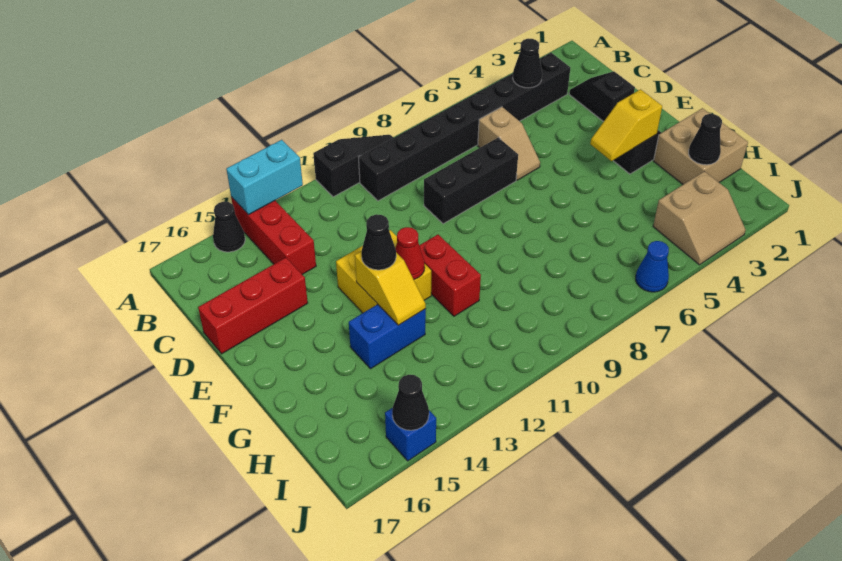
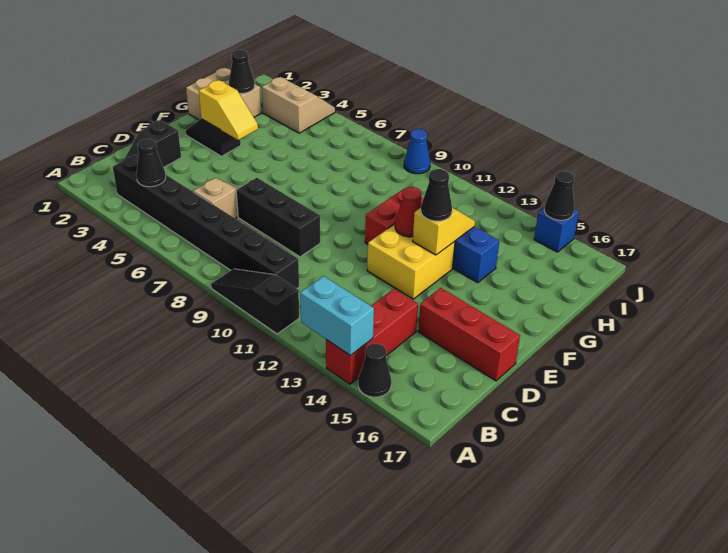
blue 1x1 cone [636,241,669,292] -> blue 1x1 cone moved to [404,129,430,174]

